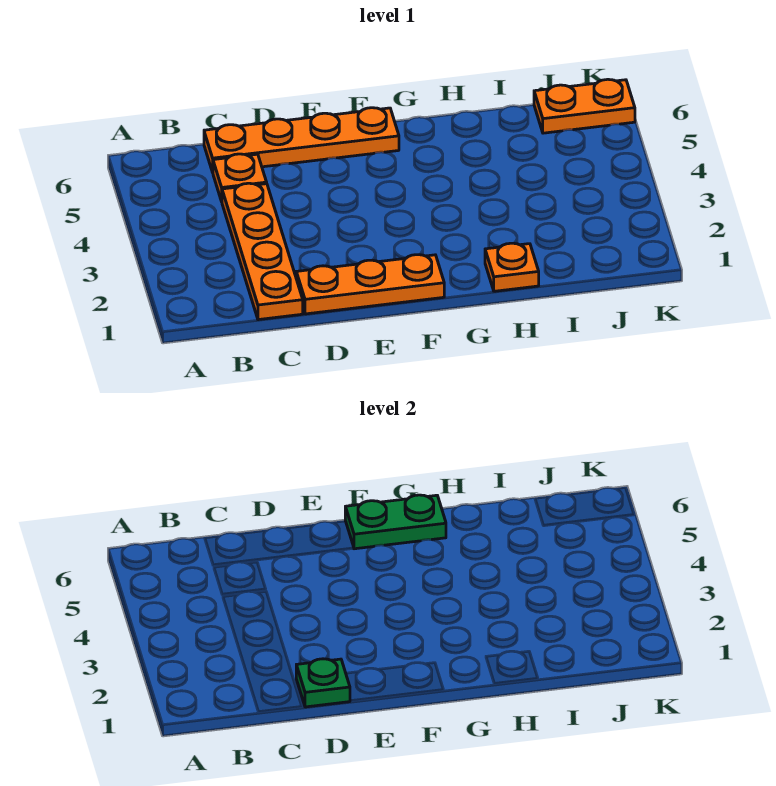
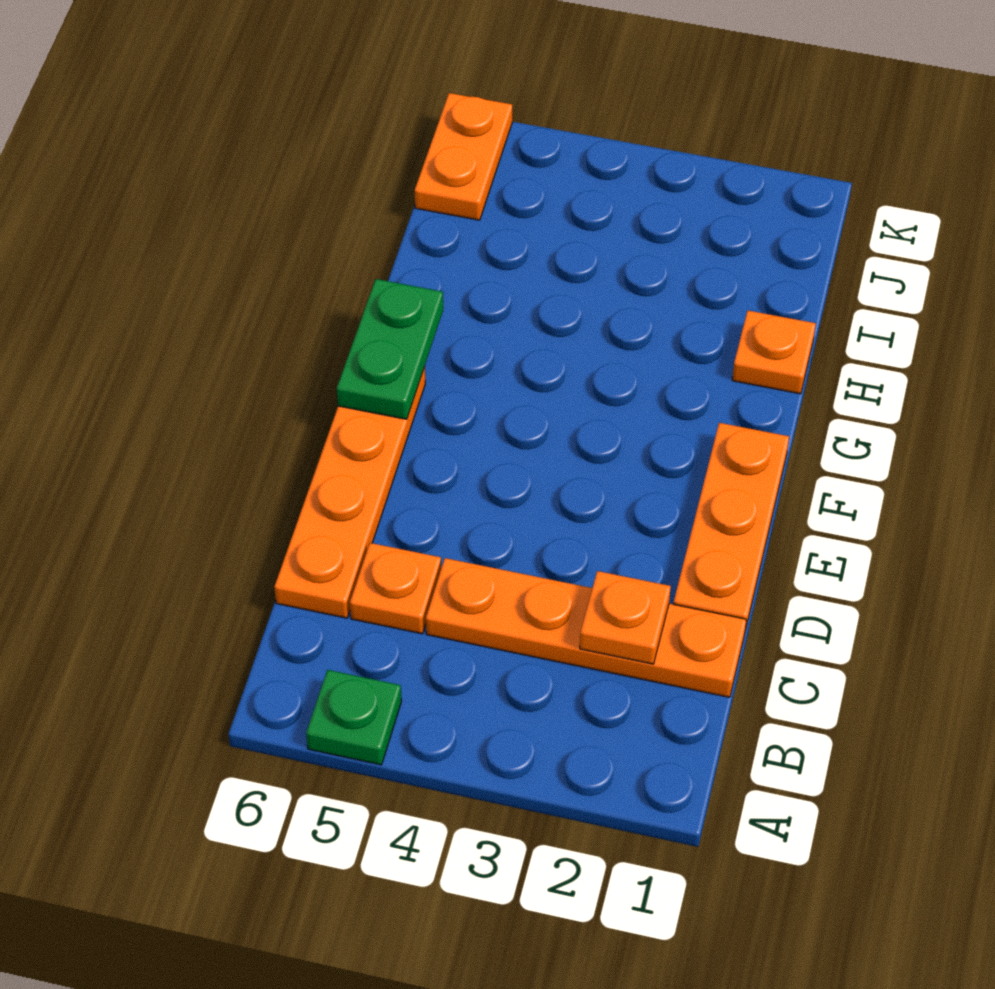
none -> orange 1x1 plate [580,571,671,664]
green 1x1 plate [296,659,350,707] -> green 1x1 plate moved to [306,670,402,765]

